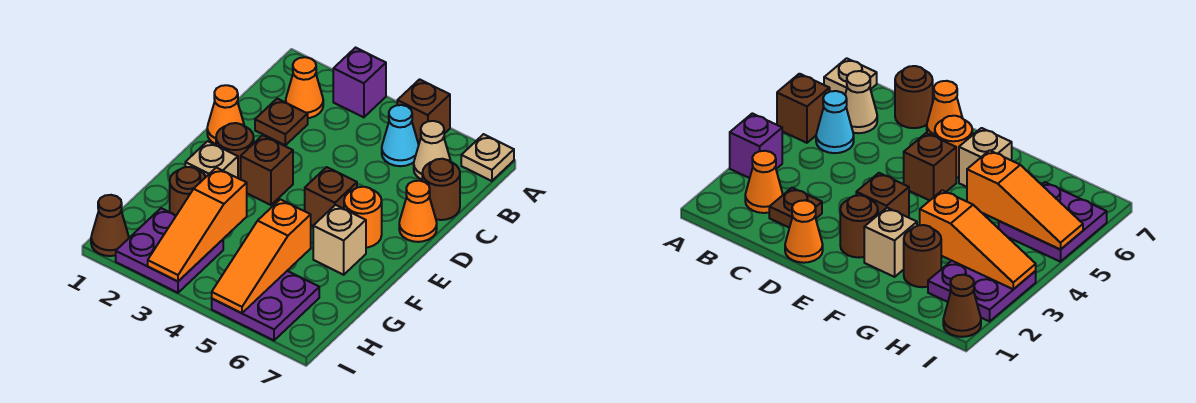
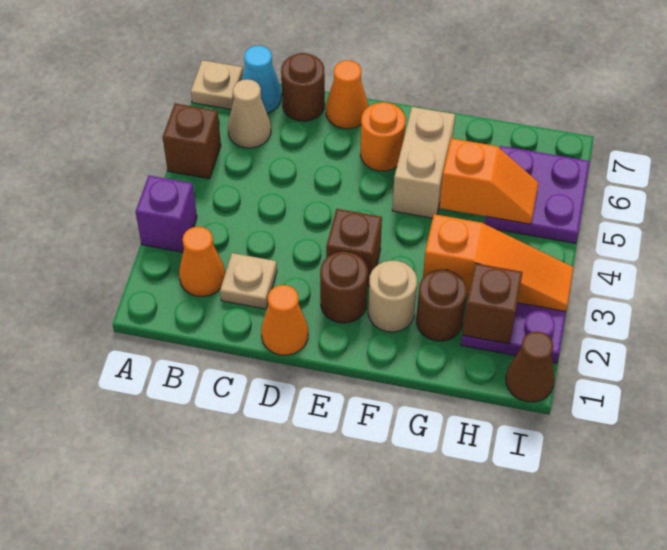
cyan 1x1 cone [382,105,419,166] -> cyan 1x1 cone moved to [242,46,282,113]
brown 1x1 plate [255,99,308,145] -> tan 1x1 plate [220,253,277,309]
brown 1x1 brick [305,167,357,226] -> brown 1x1 brick moved to [462,263,523,344]
tan 1x1 brick [185,141,238,178] -> tan 1x1 round brick [368,261,417,332]
tan 1x1 brick [313,205,366,275] -> tan 1x2 brick [392,107,455,218]
orange 1x3 slope [212,199,311,313] -> orange 1x2 slope [439,138,539,224]

